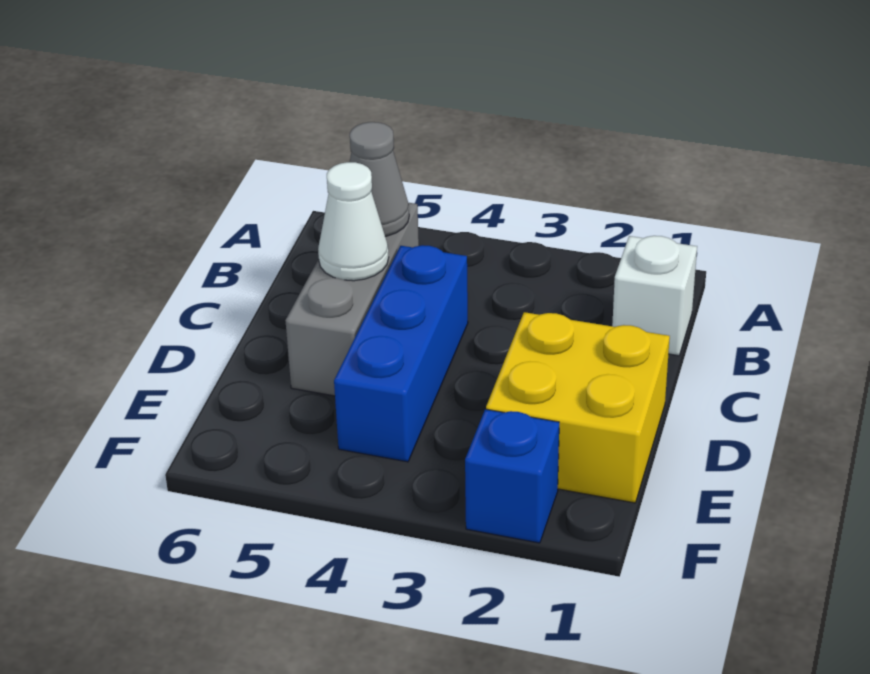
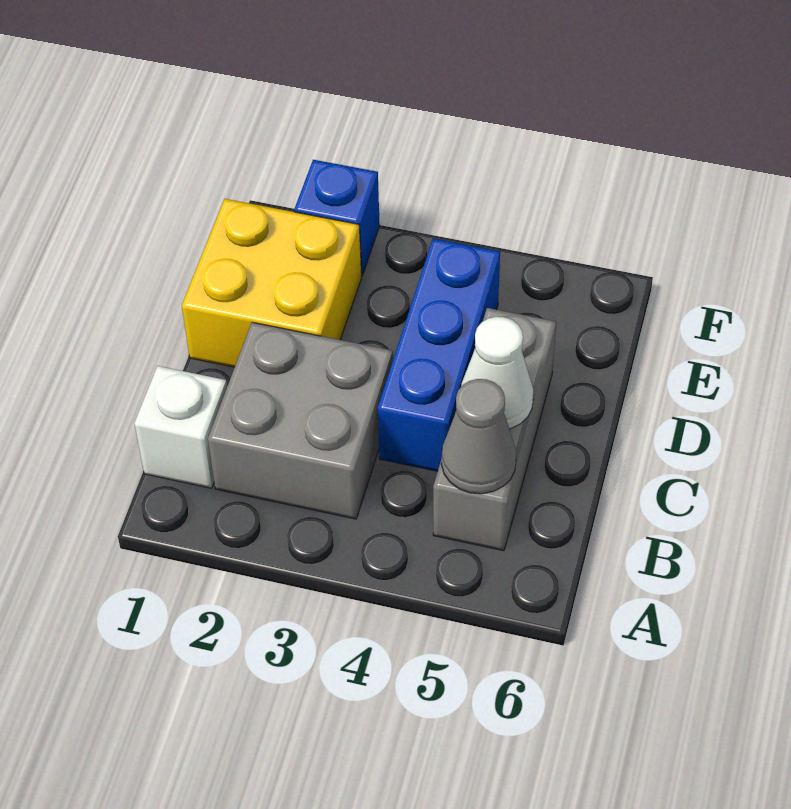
none -> grey 2x2 brick [208,322,393,519]

